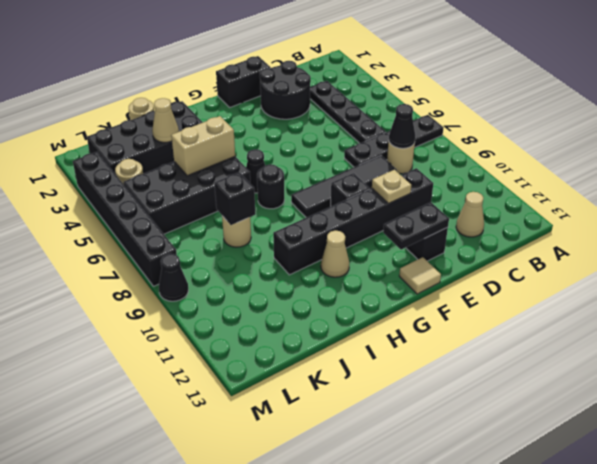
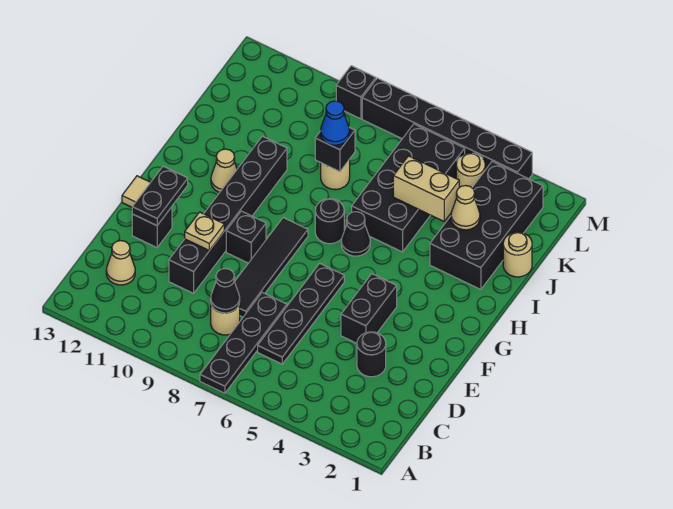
black 1x4 plate [310,81,386,143] -> black 1x4 plate turned to [258,263,344,364]
black 2x2 round brick [260,61,311,119] -> black 1x1 round brick [357,332,386,377]
black 1x2 brick [216,56,271,107] -> black 1x2 brick moved to [341,274,397,343]
tan 1x2 brick [171,116,235,176] -> tan 1x2 brick turned to [393,156,459,221]
none -> blue 1x1 cone [321,101,350,145]
black 1x1 cone [159,254,188,301] -> black 1x1 brick [336,66,376,119]

